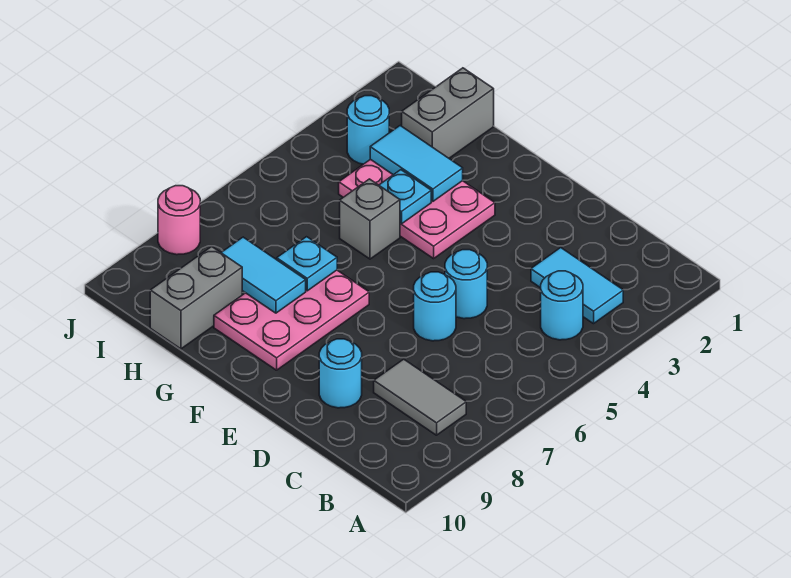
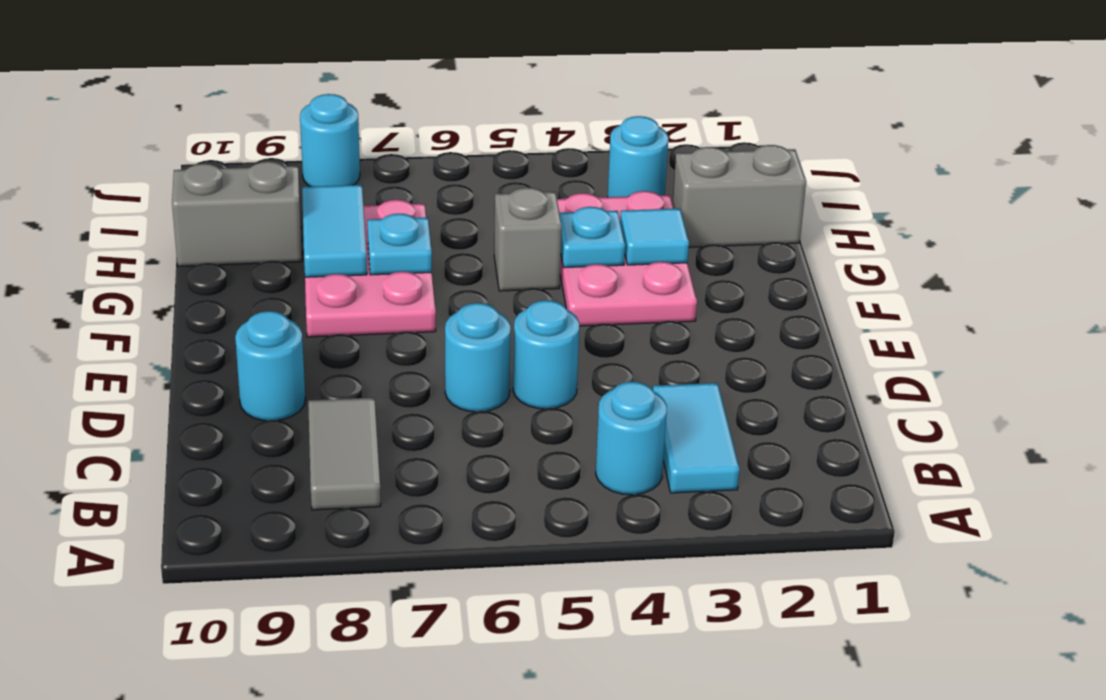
pink 2x3 plate [214,270,369,370] -> pink 2x3 plate turned to [305,200,436,337]
cyan 1x2 tile [370,126,463,201] -> cyan 1x1 tile [620,208,689,265]
pink 1x1 round brick [158,186,200,255] -> cyan 1x1 round brick [300,94,360,187]

